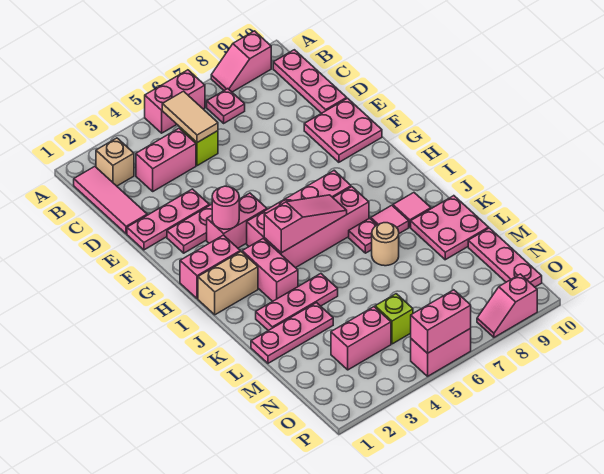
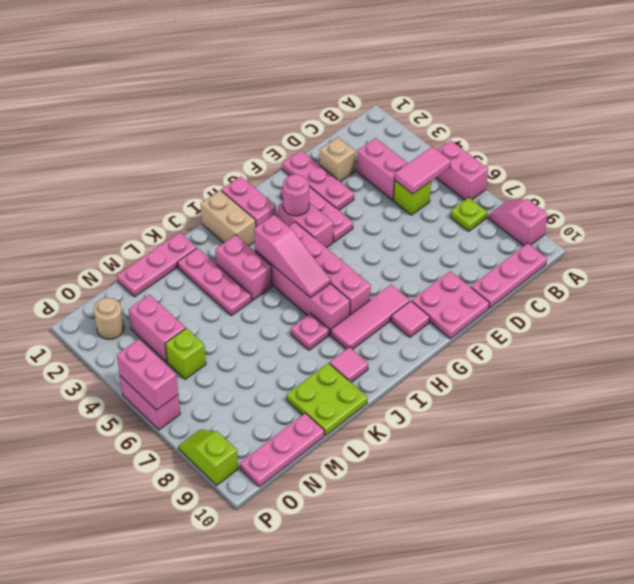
pink 1x3 tile [74,166,147,234] -> pink 1x3 tile moved to [331,285,410,350]
tan 1x1 brick [96,138,134,186] -> tan 1x1 brick moved to [320,137,355,182]
tan 1x2 tile [162,91,218,142] -> pink 1x2 tile [395,146,451,194]
pink 1x1 plate [207,89,245,123] -> lime 1x1 plate [450,198,487,231]
pink 1x2 brick [242,238,298,301] -> pink 1x2 brick turned to [216,235,272,301]
pink 1x1 tile [371,205,409,234] -> pink 1x1 tile moved to [391,301,430,337]
tan 1x1 round brick [372,223,399,266] -> tan 1x1 round brick moved to [94,298,124,339]
pink 2x2 plate [411,196,489,260] -> lime 2x2 plate [287,363,367,435]
pink 1x3 plate [251,303,333,363] -> pink 1x3 plate turned to [117,233,197,297]
pink 1x2 slope [477,274,537,337] -> lime 1x2 slope [179,430,238,485]

